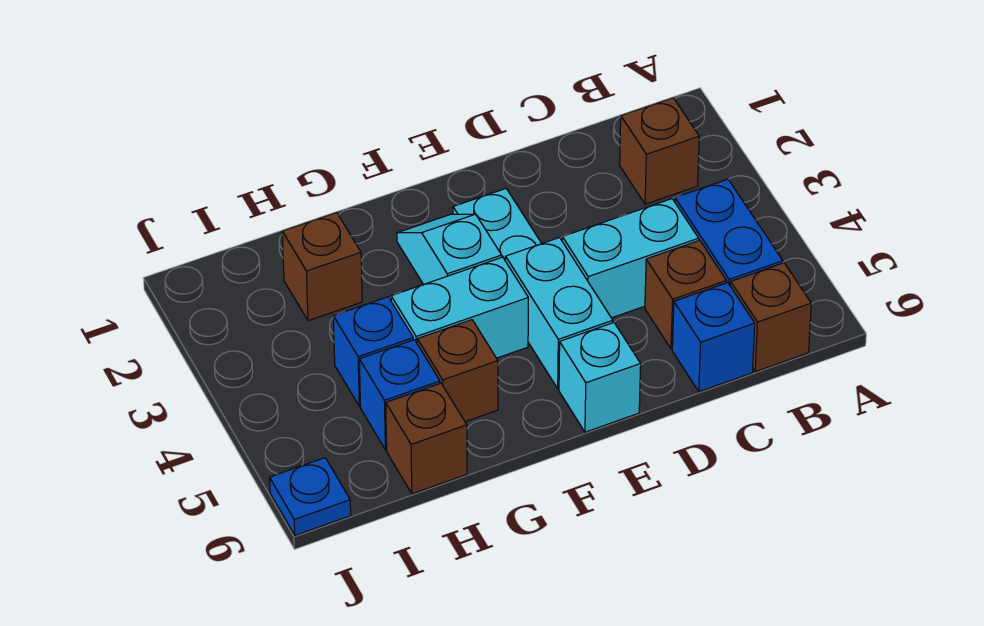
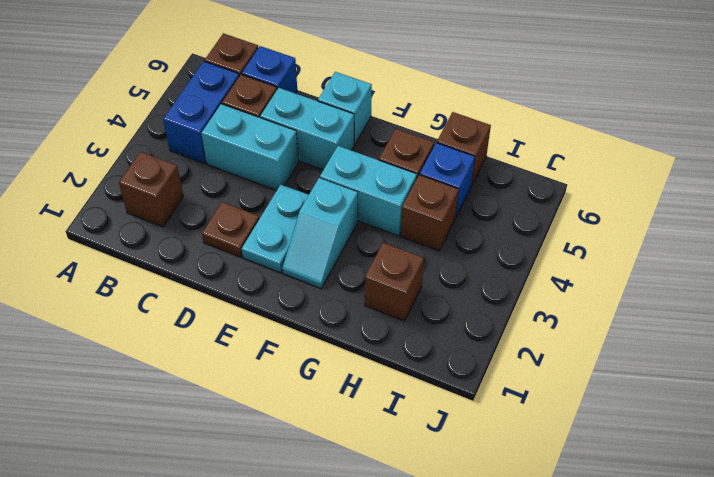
none -> brown 1x1 plate [202,202,259,257]
cyan 1x2 brick [506,238,613,389] -> cyan 1x2 brick turned to [260,88,354,170]
blue 1x1 brick [333,297,413,406] -> brown 1x1 brick [401,175,459,251]
blue 1x1 plate [270,458,351,535] -> none

